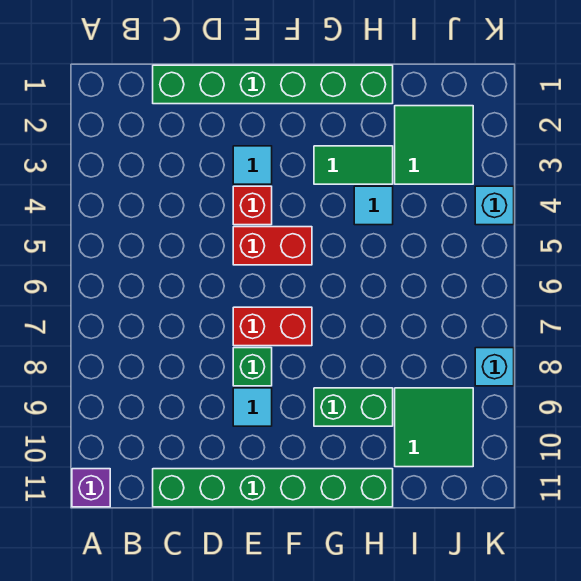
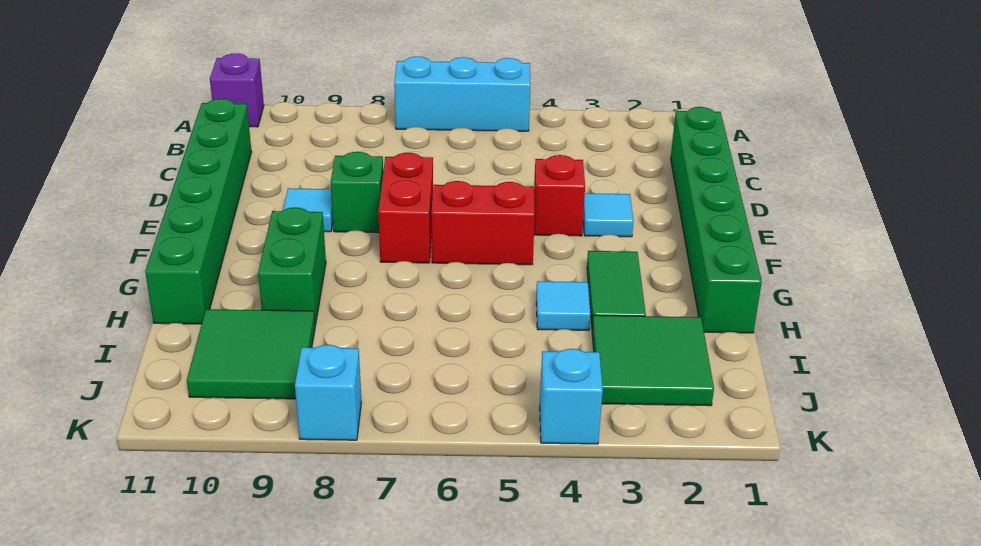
none -> cyan 1x3 brick [394,57,530,131]
red 1x2 brick [233,227,312,265] -> red 1x2 brick turned to [431,181,535,265]

